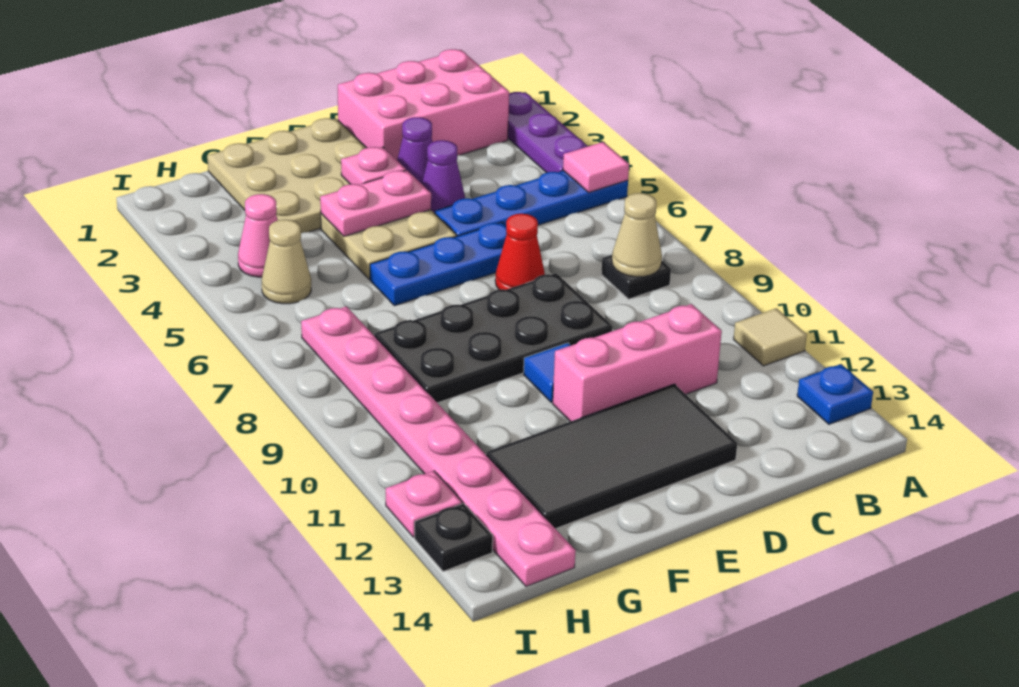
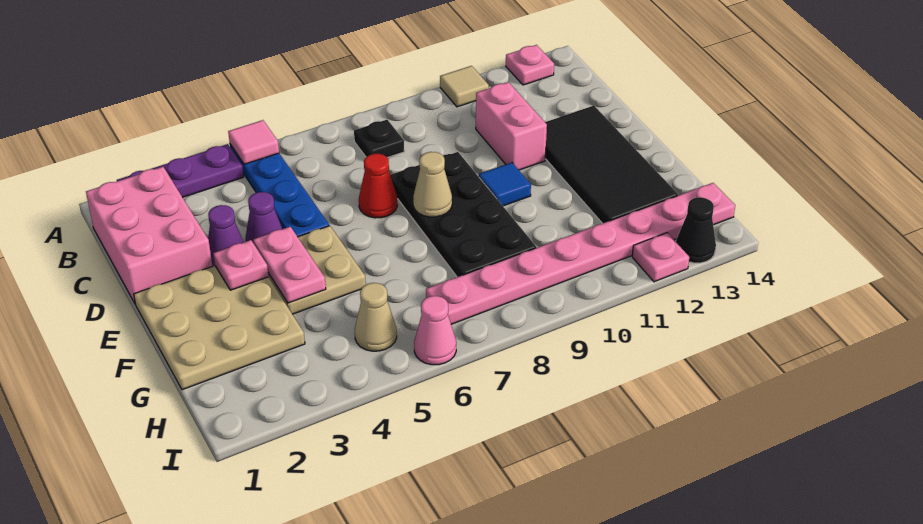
blue 1x1 plate [797,364,873,424] -> pink 1x1 plate [506,45,554,85]
tan 1x1 cone [612,193,662,277] -> tan 1x1 cone moved to [413,152,452,217]
pink 1x3 brick [553,304,722,421] -> pink 1x2 brick [476,82,547,170]
blue 1x3 plate [370,222,507,306] -> none
pink 1x1 cone [238,194,278,277] -> pink 1x1 cone moved to [414,296,456,365]
black 1x1 plate [415,503,493,572] -> black 1x1 cone [676,197,716,263]

